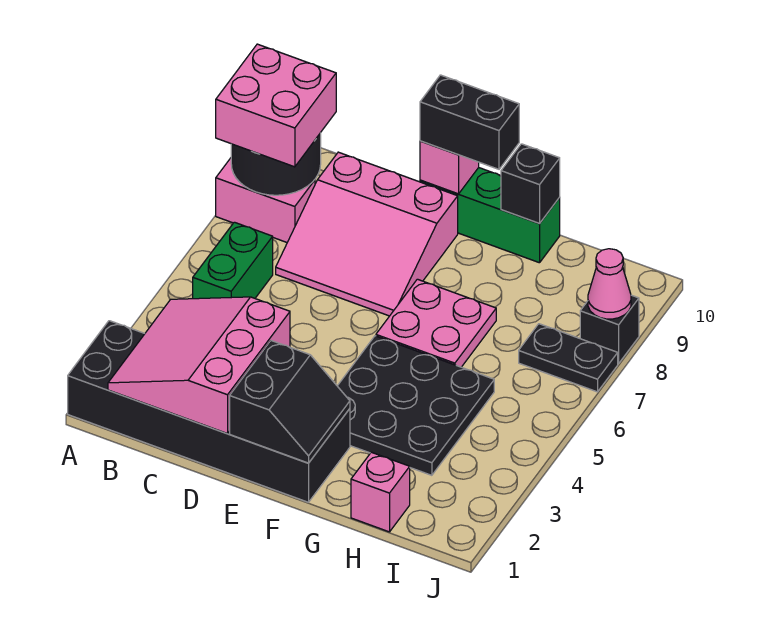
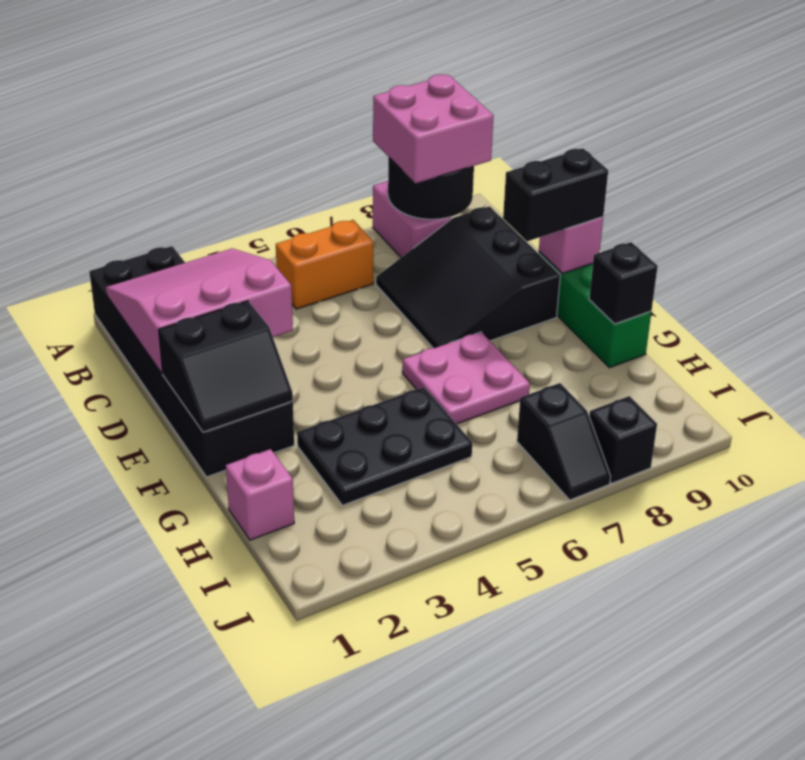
green 1x2 brick [193,222,273,299] -> orange 1x2 brick [276,220,373,309]
pink 3x3 slope [276,152,458,316] -> black 3x3 slope [376,207,560,348]
black 1x2 brick [420,75,519,169] -> black 1x2 brick turned to [503,149,608,241]
black 3x3 plate [338,336,494,475] -> black 2x3 plate [297,387,472,505]
black 1x2 plate [519,324,618,392] -> black 1x2 slope [517,383,611,500]
pink 1x1 cone [588,249,631,319] -> none

